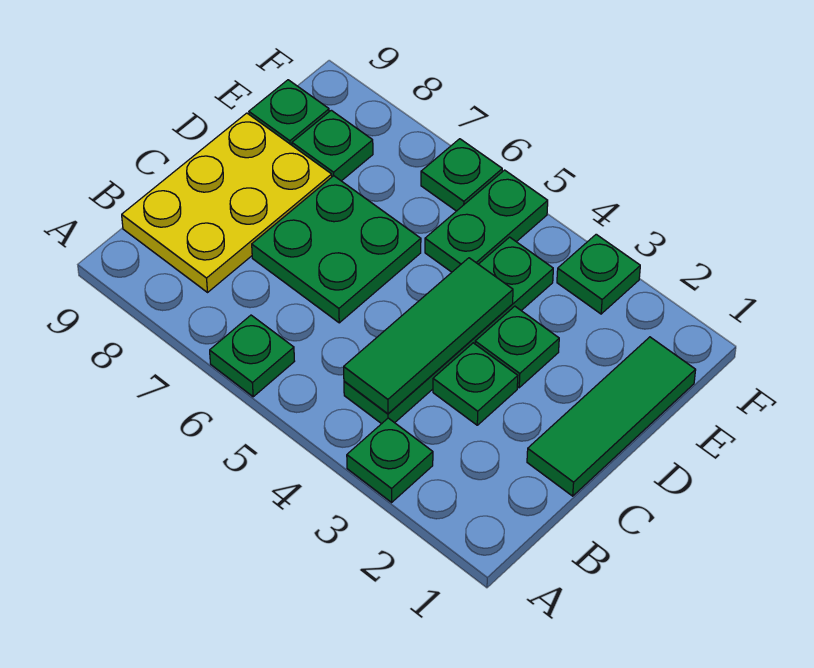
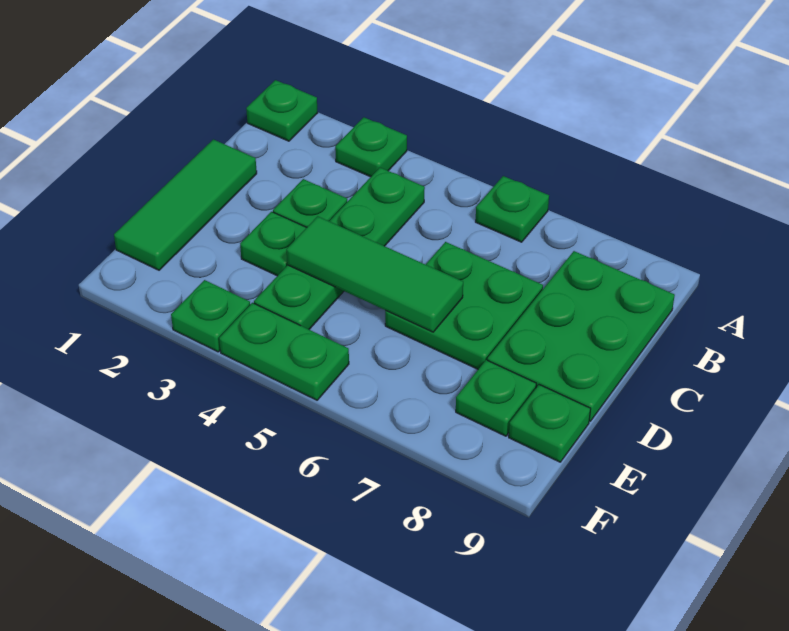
green 1x3 tile [344,258,513,414] -> green 1x3 tile turned to [287,216,463,332]
yellow 2x3 plate [122,113,332,292] -> green 2x3 plate [487,251,675,421]
green 1x2 plate [425,170,548,272] -> green 1x2 plate turned to [219,303,349,400]
green 1x1 plate [421,139,502,211] -> green 1x1 plate moved to [246,80,318,141]

